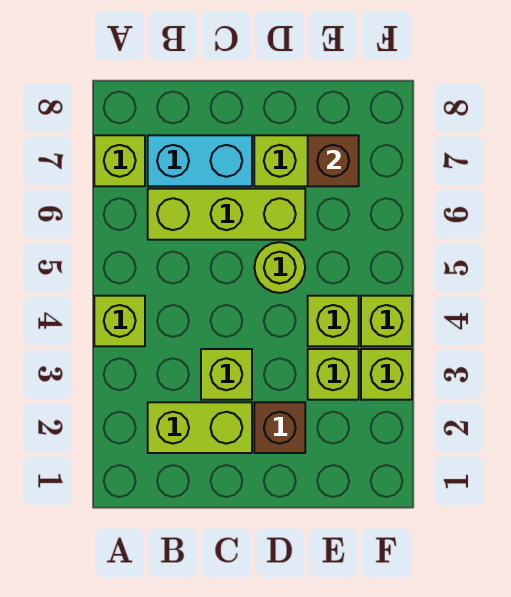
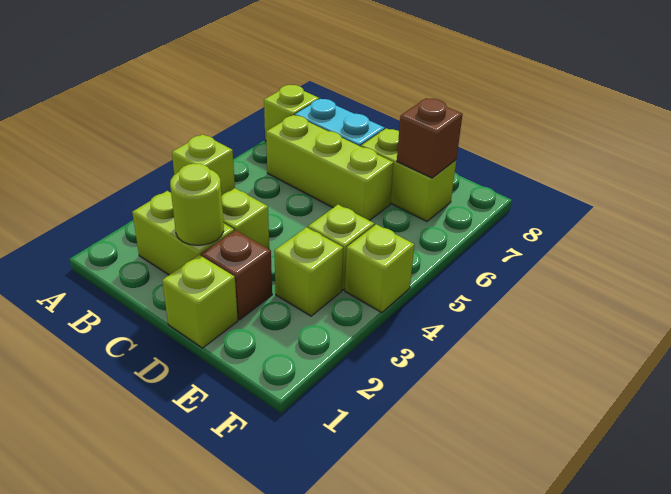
lime 1x1 round brick [254,242,305,293] -> lime 1x1 round brick moved to [170,164,224,245]
lime 1x1 brick [361,349,412,400] -> lime 1x1 brick moved to [162,255,238,348]

